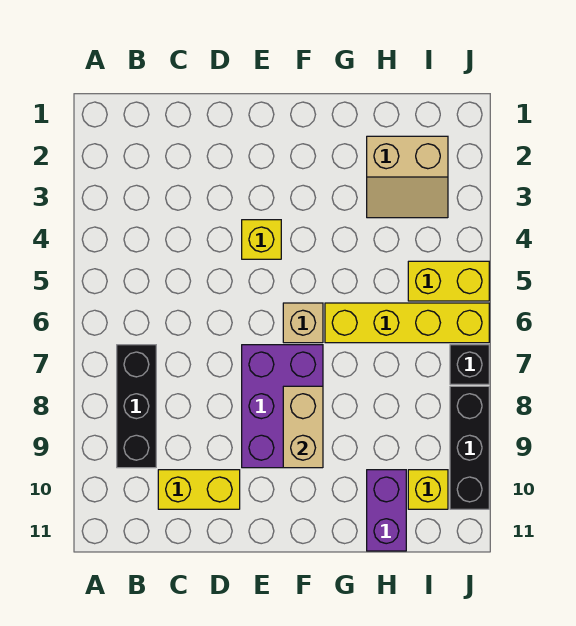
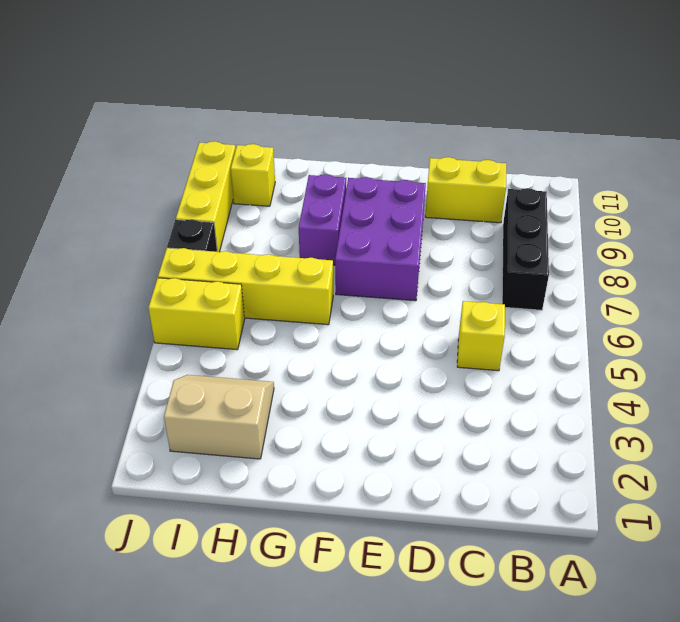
yellow 1x1 brick [242,220,281,259] -> yellow 1x1 brick moved to [457,301,505,371]
tan 1x1 brick [283,303,323,343] -> none
tan 1x2 brick [283,386,323,468] -> none
purple 1x2 brick [367,470,406,551] -> purple 1x2 brick moved to [299,174,346,265]
black 1x3 brick [450,386,489,509] -> yellow 1x3 brick [176,141,236,252]

